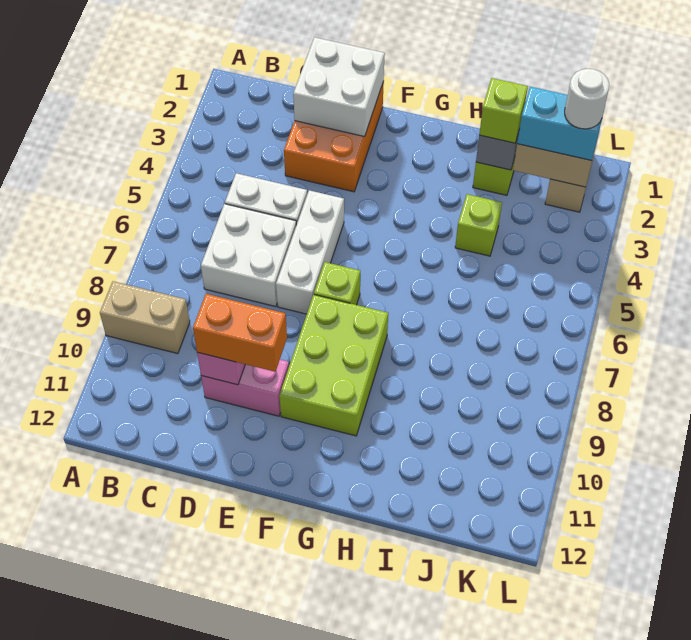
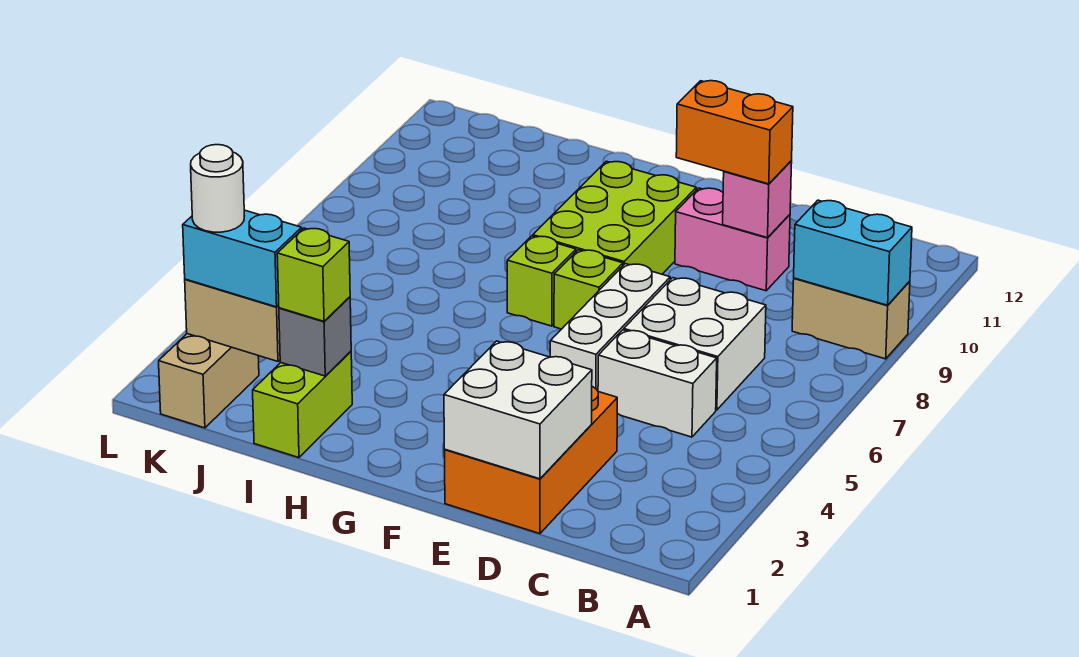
none -> cyan 1x2 brick [794,200,912,305]
lime 1x1 brick [455,194,502,256] -> lime 1x1 brick moved to [507,236,576,326]

